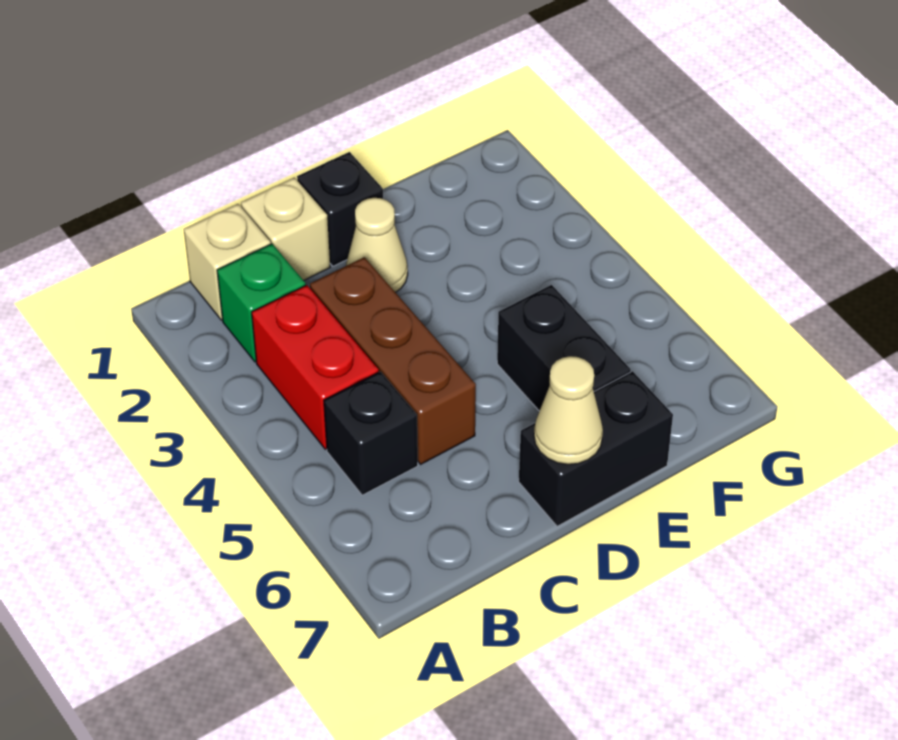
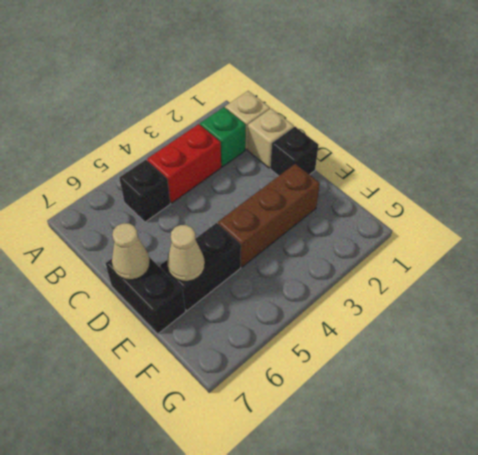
brown 1x3 brick [310,257,476,464] -> brown 1x3 brick moved to [218,164,320,267]
tan 1x1 cone [346,198,408,292] -> tan 1x1 cone moved to [167,225,205,281]

